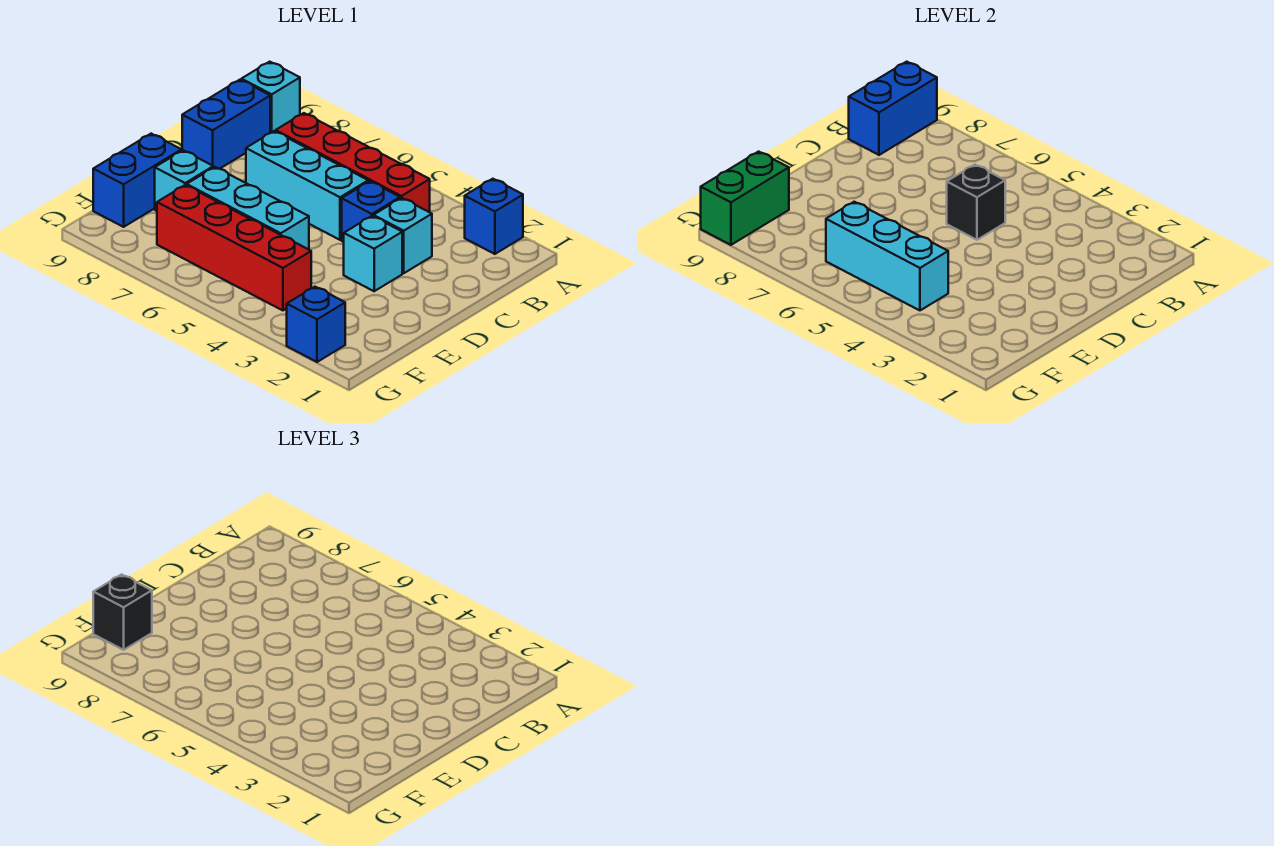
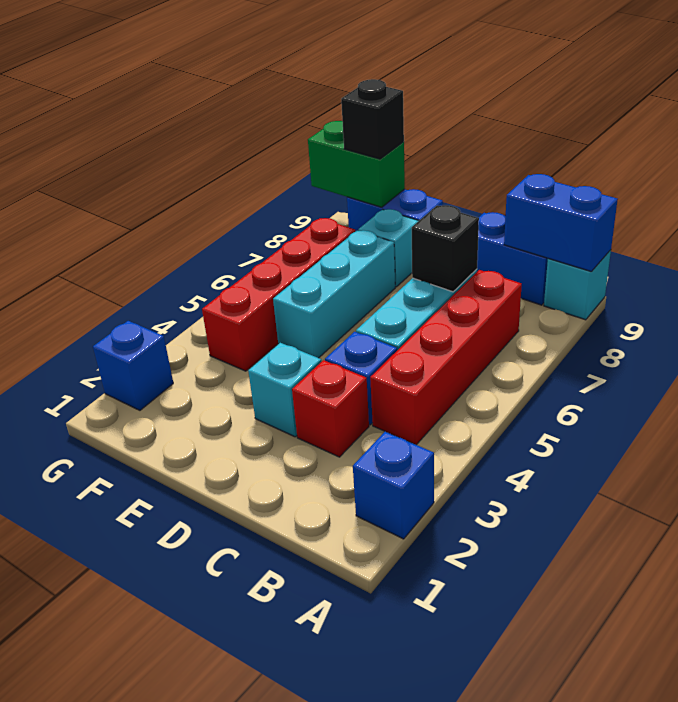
cyan 1x1 brick [373,198,432,273] -> red 1x1 brick [292,360,369,457]
black 1x1 brick [947,165,1005,240] -> black 1x1 brick moved to [412,205,479,292]
cyan 1x3 brick [826,202,948,310] -> none

